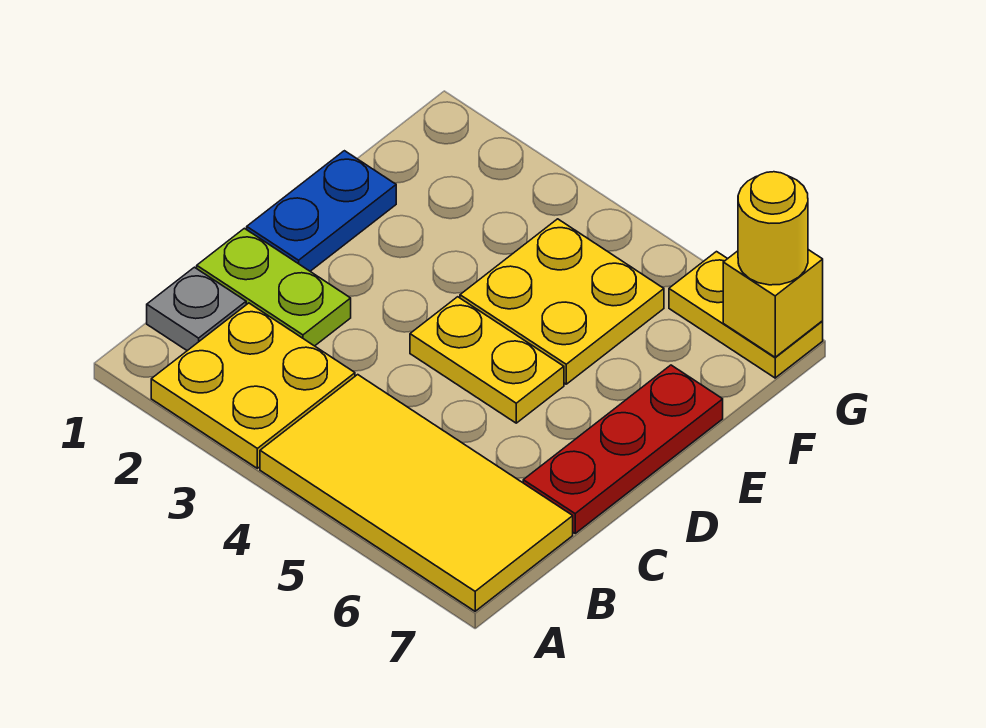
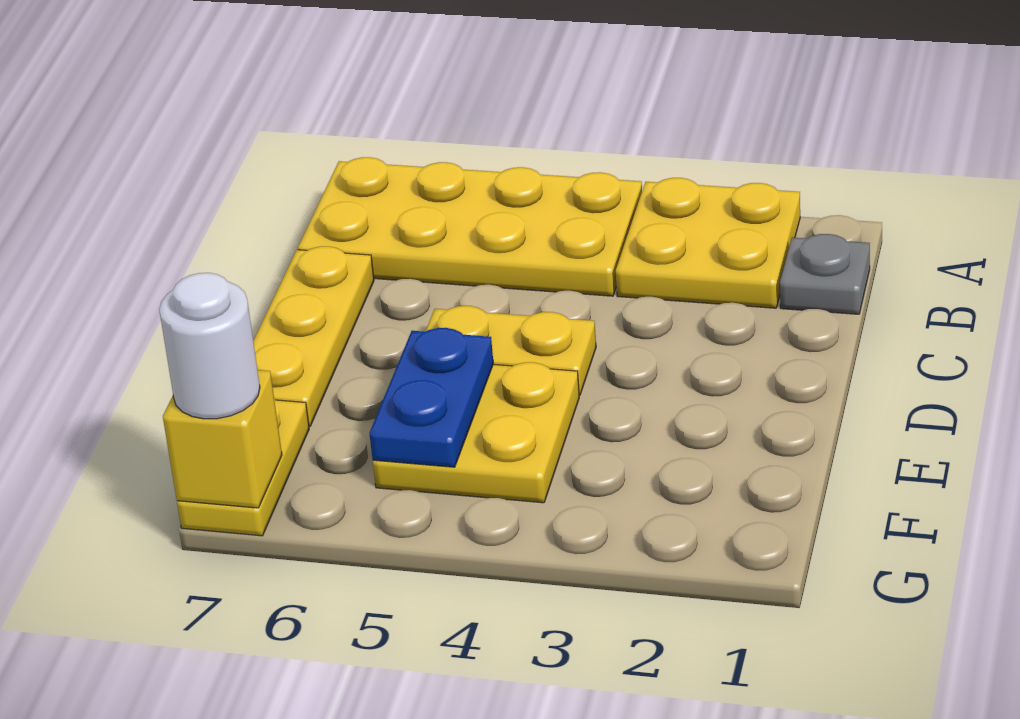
yellow 2x4 tile [260,375,573,611] -> yellow 2x4 plate [298,157,642,296]
lime 1x2 plate [197,228,351,346] -> none
red 1x3 plate [523,365,723,533] -> yellow 1x3 plate [253,246,374,426]
blue 1x2 plate [247,151,396,271] -> blue 1x2 plate moved to [369,328,493,467]
yellow 1x2 plate [669,252,823,378] -> yellow 1x2 plate turned to [177,399,309,536]
yellow 1x1 round brick [738,172,808,285] -> white 1x1 round brick [159,273,260,419]

